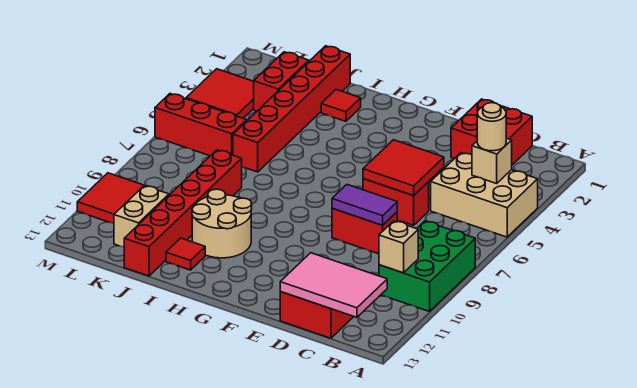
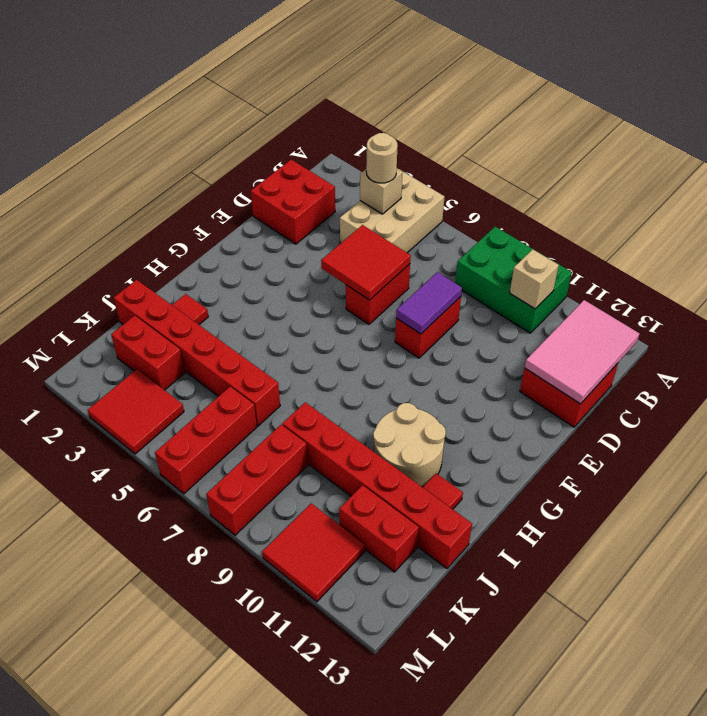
none -> red 1x3 brick [206,425,308,535]
tan 1x2 brick [114,186,169,247] -> red 1x2 brick [339,485,419,572]

